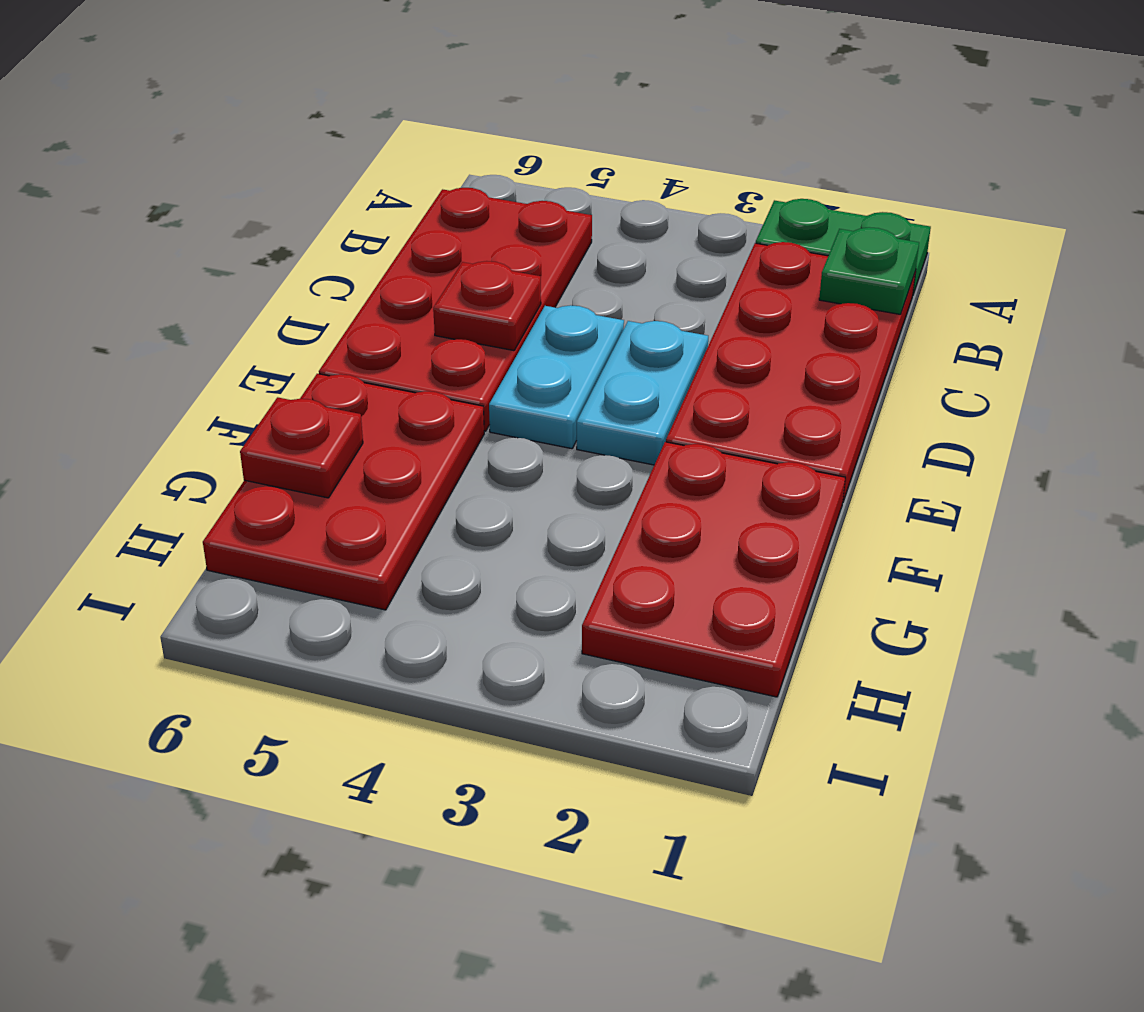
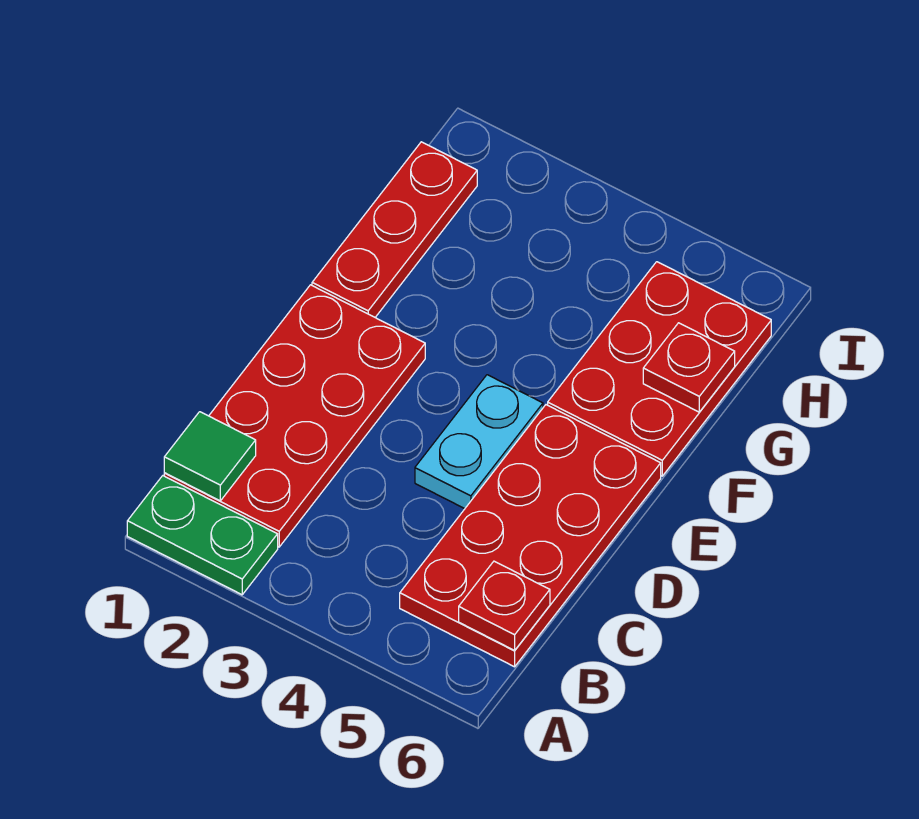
green 1x1 plate [819,227,919,315] -> green 1x1 tile [164,412,256,501]
cyan 1x2 plate [577,321,708,465] -> none
red 1x1 plate [433,261,541,351] -> red 1x1 plate moved to [459,561,550,650]
red 2x3 plate [582,442,845,697] -> red 1x3 plate [312,142,477,317]

